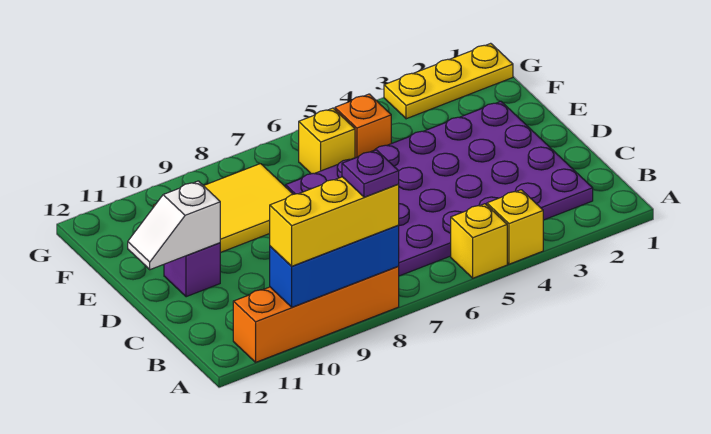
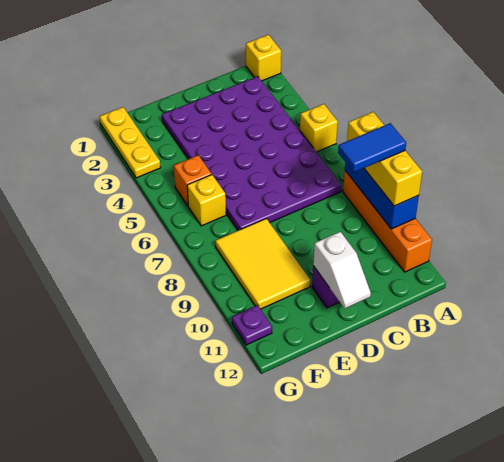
yellow 1x1 brick [487,190,543,264] -> yellow 1x1 brick moved to [246,35,281,81]
purple 1x1 plate [342,150,399,197] -> purple 1x1 plate moved to [232,305,272,345]
none -> blue 1x2 tile [338,123,406,172]

